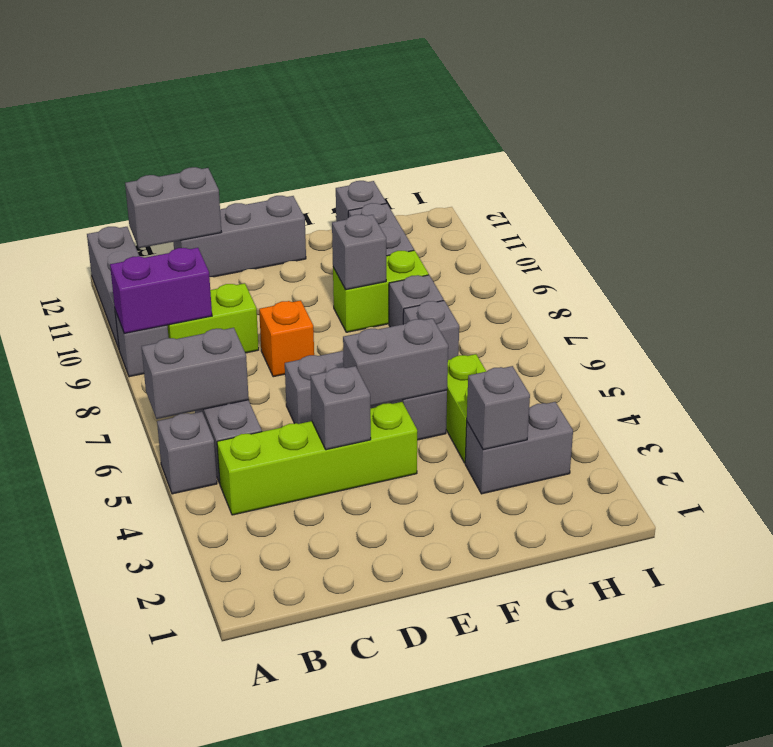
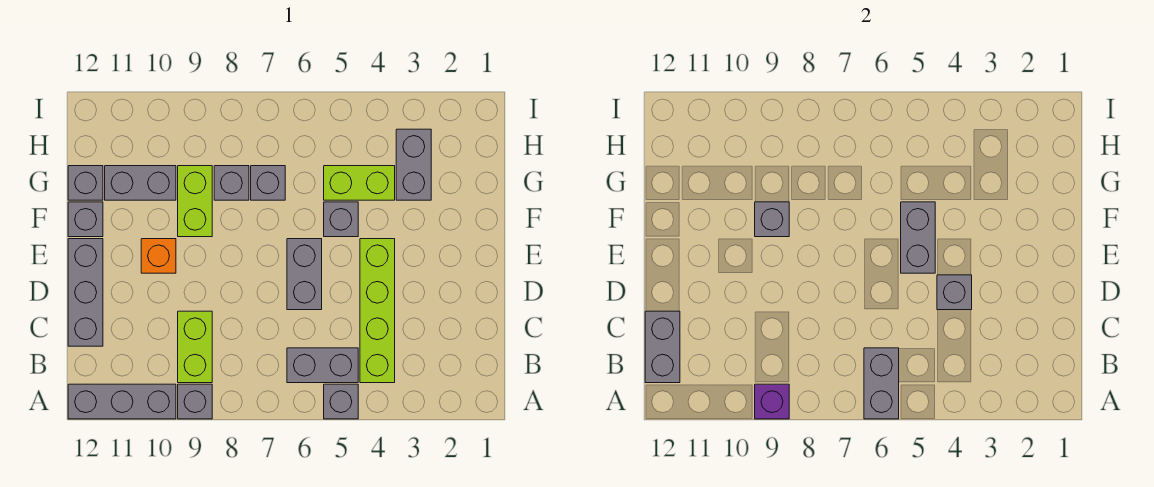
purple 1x2 brick [110,248,212,333] -> purple 1x1 brick [755,384,789,419]
orange 1x1 brick [259,300,314,377] -> orange 1x1 brick moved to [141,239,176,273]
grey 1x1 brick [467,366,530,450] -> grey 1x1 brick moved to [68,202,103,237]

